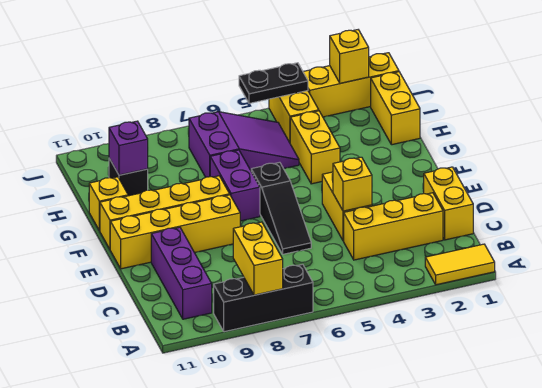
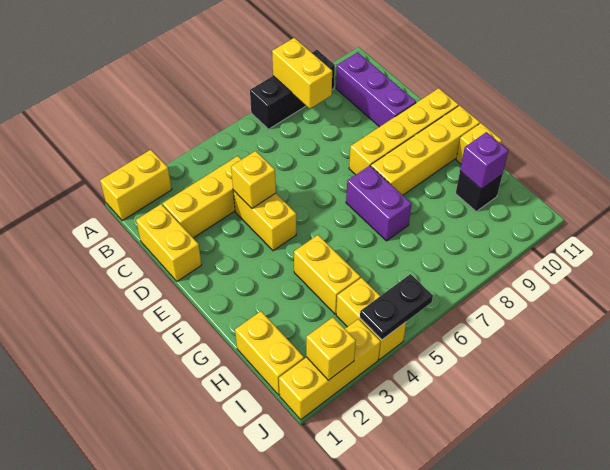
yellow 1x2 tile [425,244,495,285] -> yellow 1x2 brick [100,150,172,221]
black 1x3 slope [251,162,311,254] -> none
purple 2x3 slope [189,112,299,177] -> none

